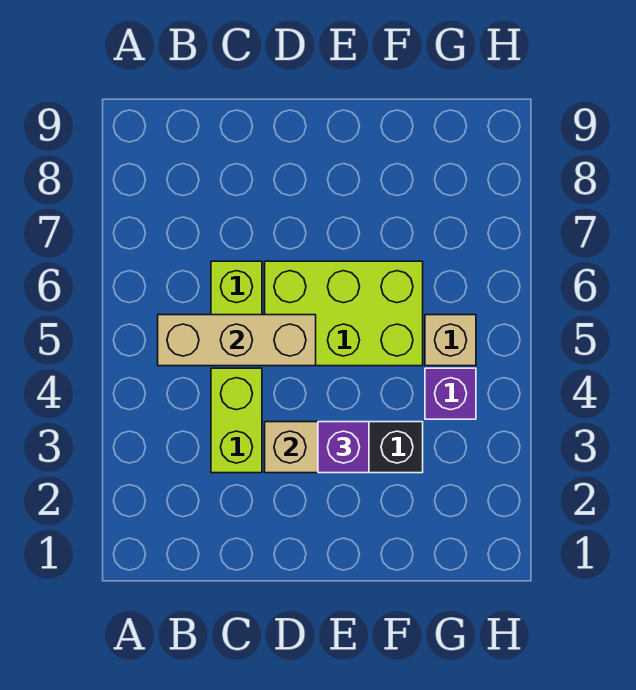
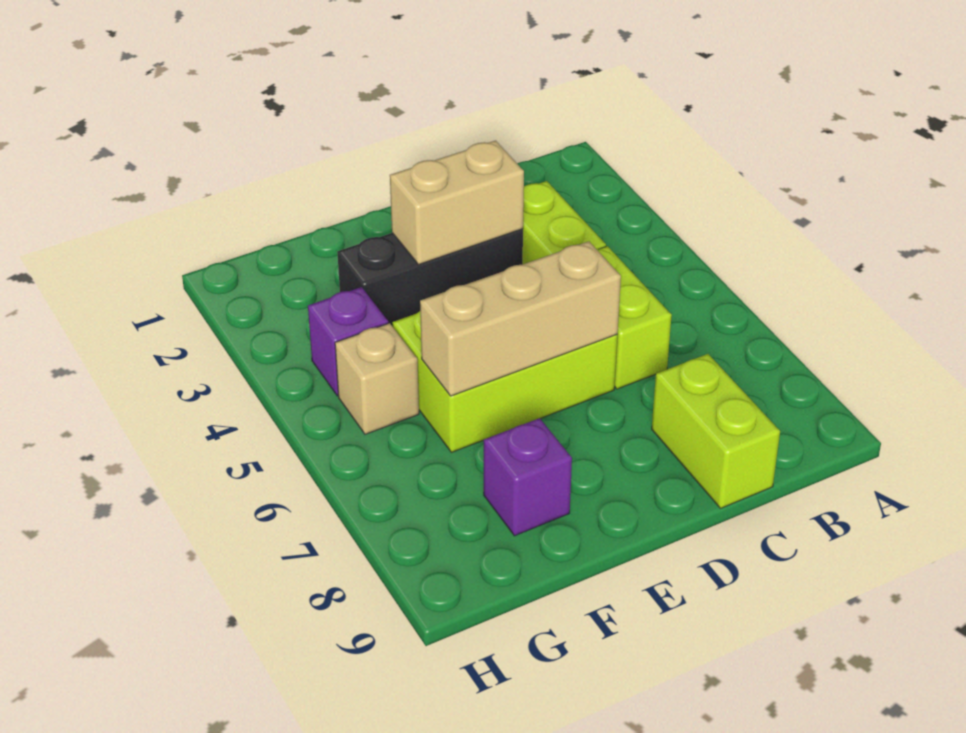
tan 1x3 brick [158,315,316,366] -> tan 1x3 brick moved to [420,241,621,396]
none -> lime 1x2 brick [652,354,780,508]
purple 1x1 brick [318,422,369,473] -> purple 1x1 brick moved to [484,418,572,536]

